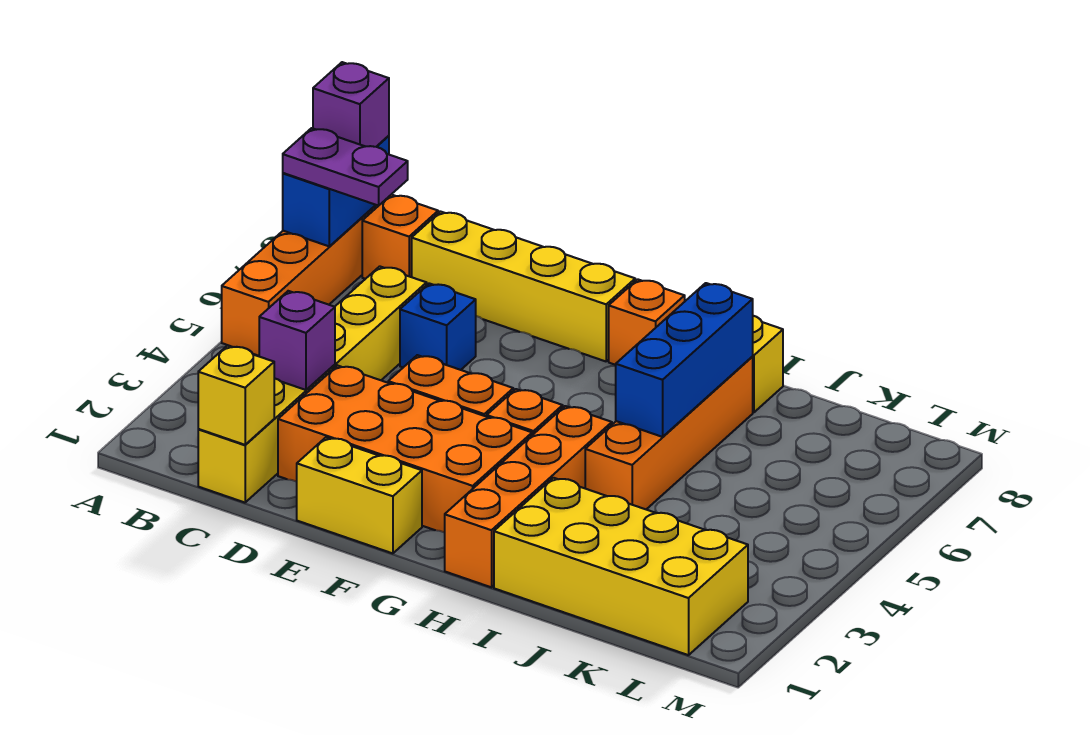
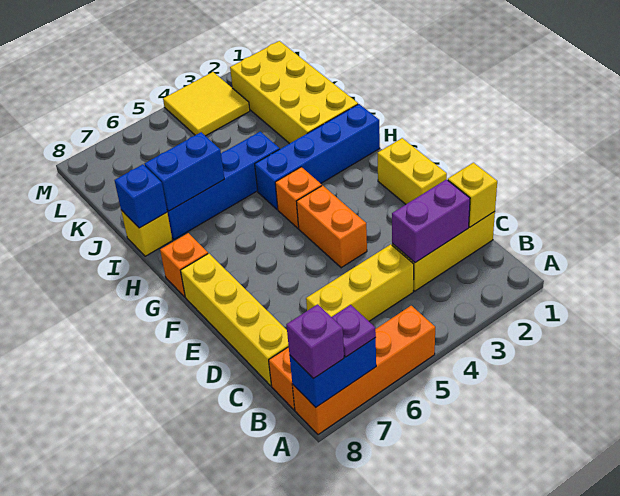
purple 1x2 plate [283,128,408,206] -> purple 1x1 plate [332,305,376,357]
purple 1x1 brick [259,291,335,390] -> purple 1x2 brick [392,179,470,263]
orange 2x4 brick [278,366,532,532] -> none
blue 1x1 brick [400,283,476,370] -> blue 1x1 brick moved to [115,164,167,228]
orange 1x4 brick [445,406,612,587] -> blue 1x4 brick [255,104,380,209]
orange 1x4 brick [585,357,753,509] -> blue 1x4 brick [167,132,280,239]
blue 1x3 brick [616,283,753,437] -> blue 1x2 brick [144,132,224,211]
none -> yellow 2x2 tile [163,72,250,136]

